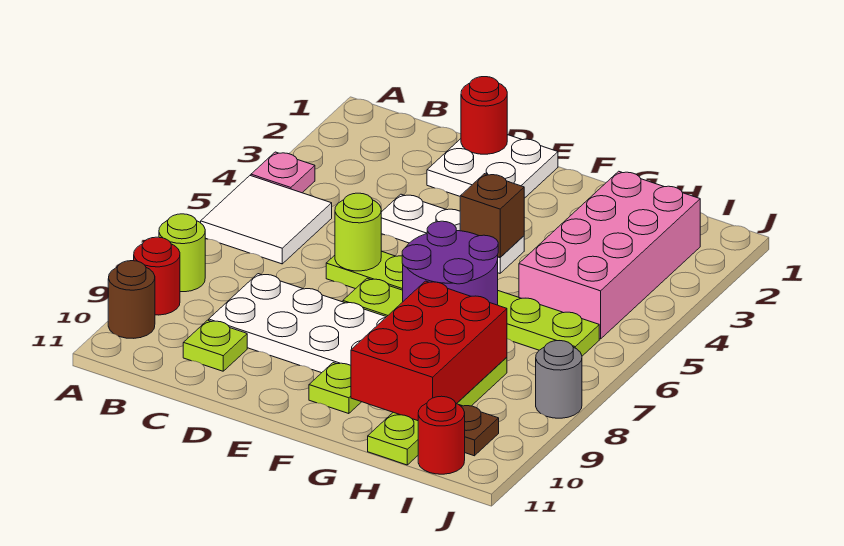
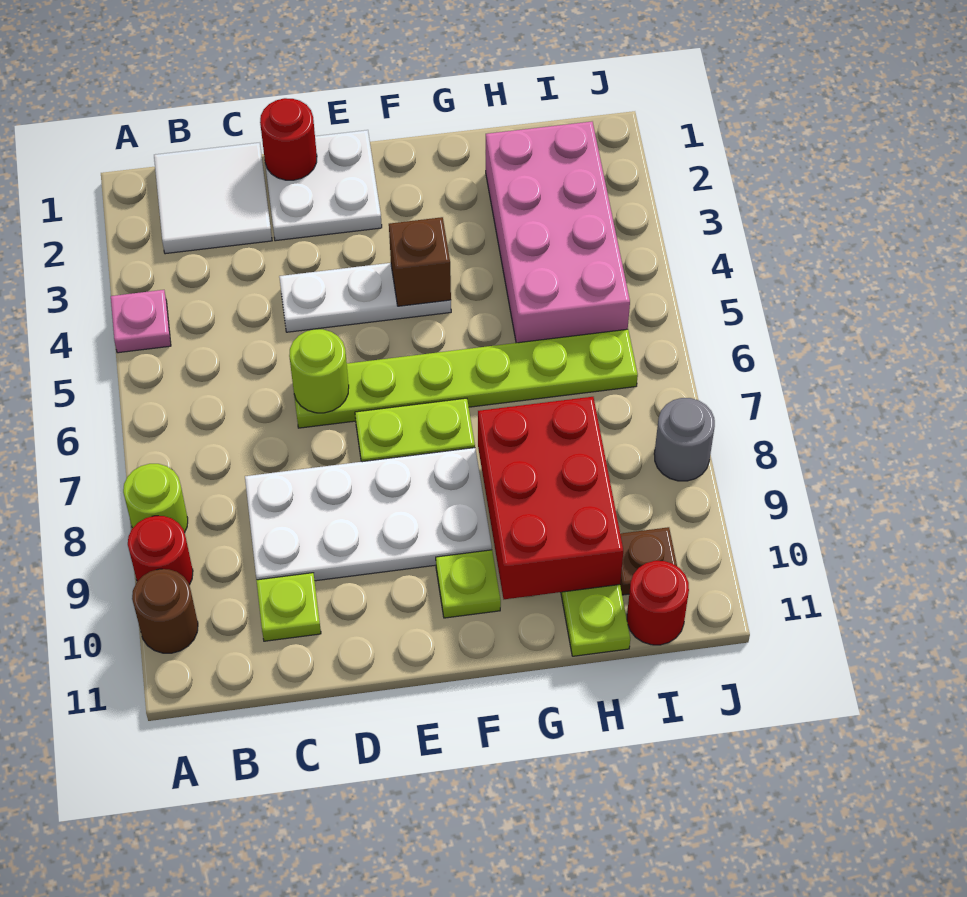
white 2x2 tile [201,176,332,264] -> white 2x2 tile moved to [154,143,272,254]
purple 2x2 round brick [402,221,498,305] -> none

